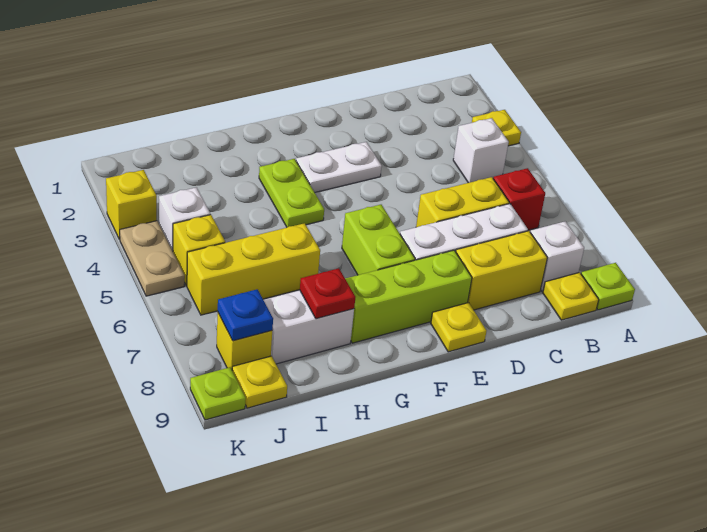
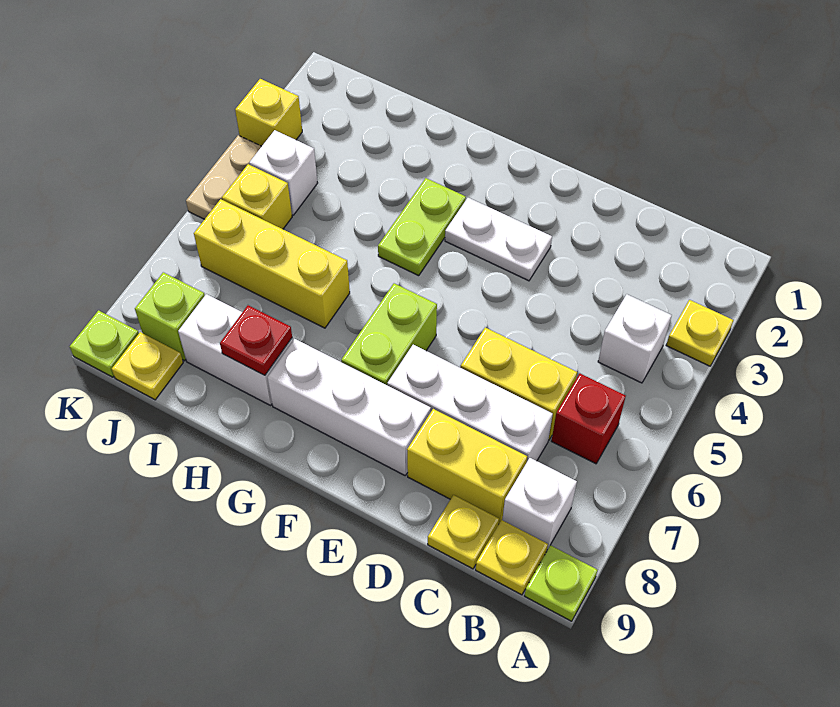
lime 1x3 brick [345,250,472,343] -> white 1x3 brick [267,339,431,475]
yellow 1x1 plate [431,303,486,352] -> yellow 1x1 plate moved to [428,495,499,569]
yellow 1x1 brick [217,313,272,369] -> lime 1x1 brick [135,272,205,361]
blue 1x1 plate [218,289,273,341] -> none

